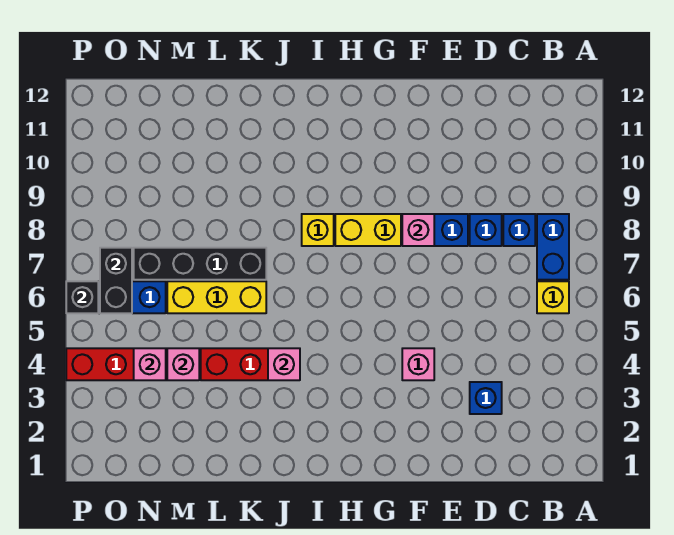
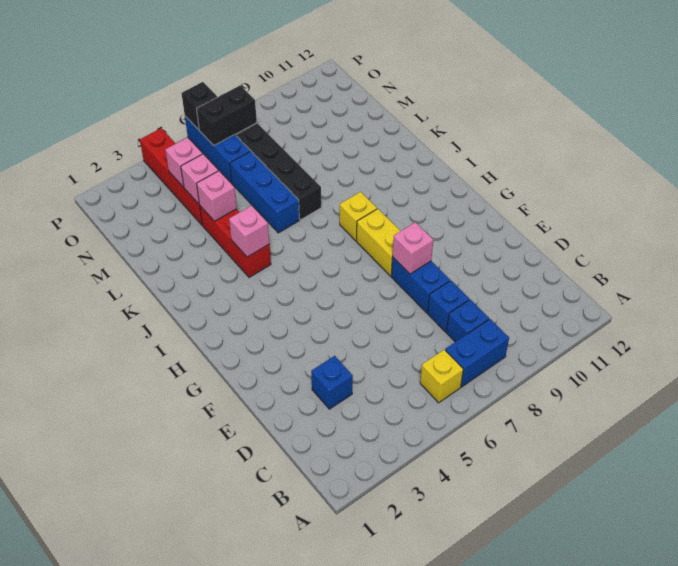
pink 1x1 brick [402,348,434,380] -> pink 1x1 brick moved to [197,171,237,221]
yellow 1x3 brick [167,281,266,313] -> blue 1x3 brick [230,151,299,233]

